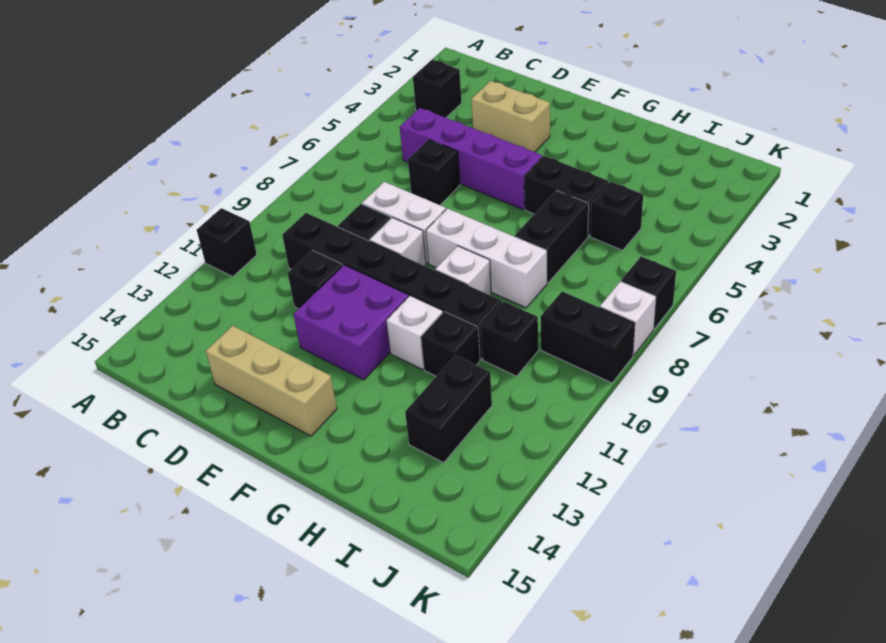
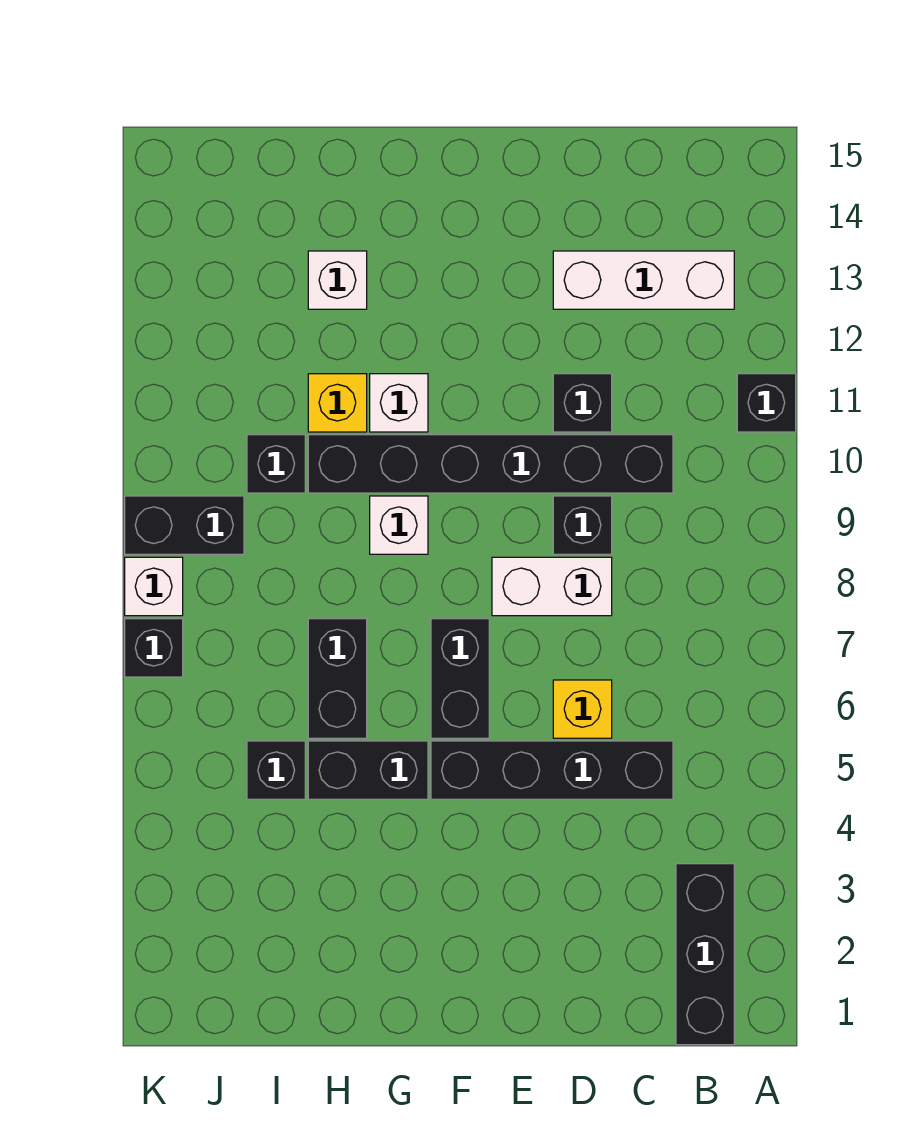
black 1x1 brick [413,60,462,118] -> black 1x3 brick [676,864,734,1045]
purple 1x4 brick [400,108,542,209] -> black 1x4 brick [431,741,673,799]
tan 1x2 brick [471,81,550,152] -> none
black 1x1 brick [408,140,460,205] -> yellow 1x1 brick [553,680,612,738]
tan 1x3 brick [206,326,337,436] -> none
white 1x1 brick [370,218,426,266] -> white 1x1 brick moved to [308,251,367,309]
purple 2x2 brick [293,265,409,380] -> none
white 1x3 brick [426,208,547,308] -> white 1x3 brick moved to [553,251,734,309]
black 1x1 brick [421,312,480,376] -> yellow 1x1 brick [308,374,367,432]
black 1x2 brick [405,355,492,463] -> black 1x2 brick moved to [431,619,489,738]

